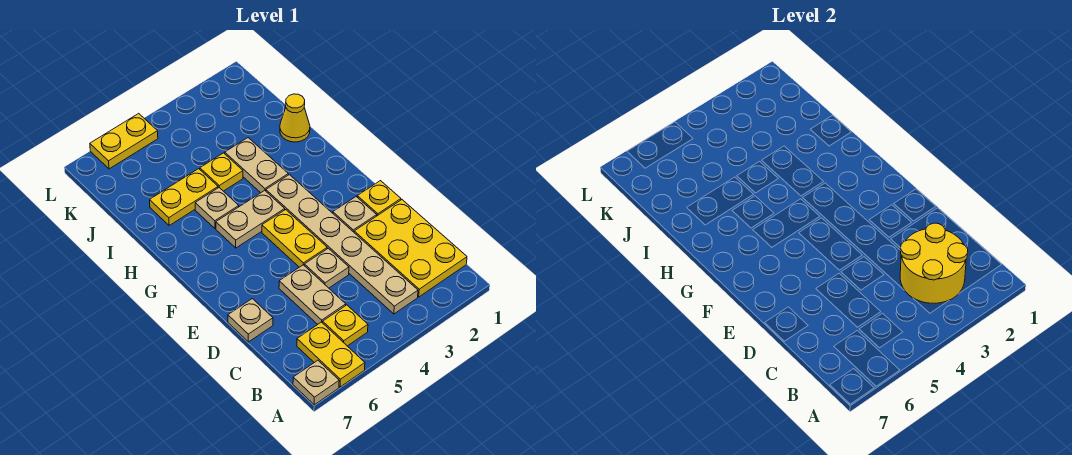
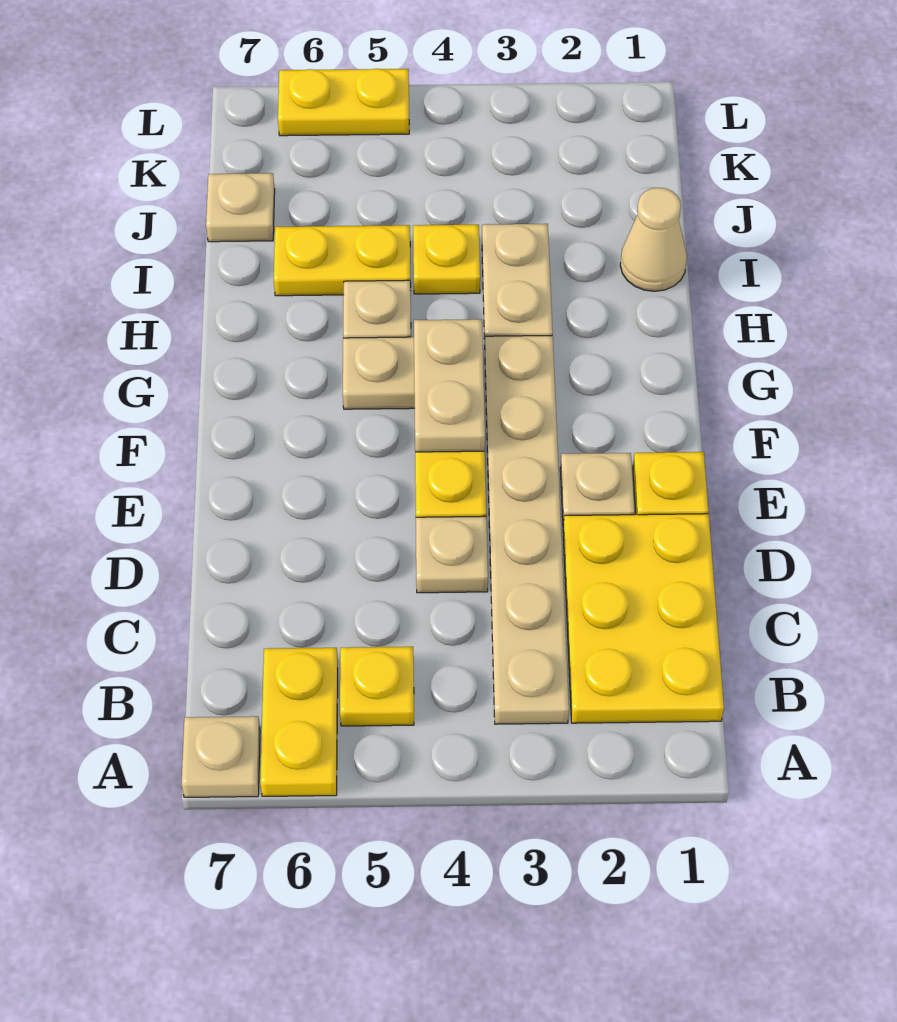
yellow 2x2 round brick [900,223,968,303] -> none
tan 1x2 plate [279,265,346,324] -> tan 1x2 plate moved to [414,319,485,452]
tan 1x1 plate [228,299,273,342] -> tan 1x1 plate moved to [206,173,275,242]
yellow 1x1 cone [280,94,310,142] -> tan 1x1 cone [620,188,687,291]

